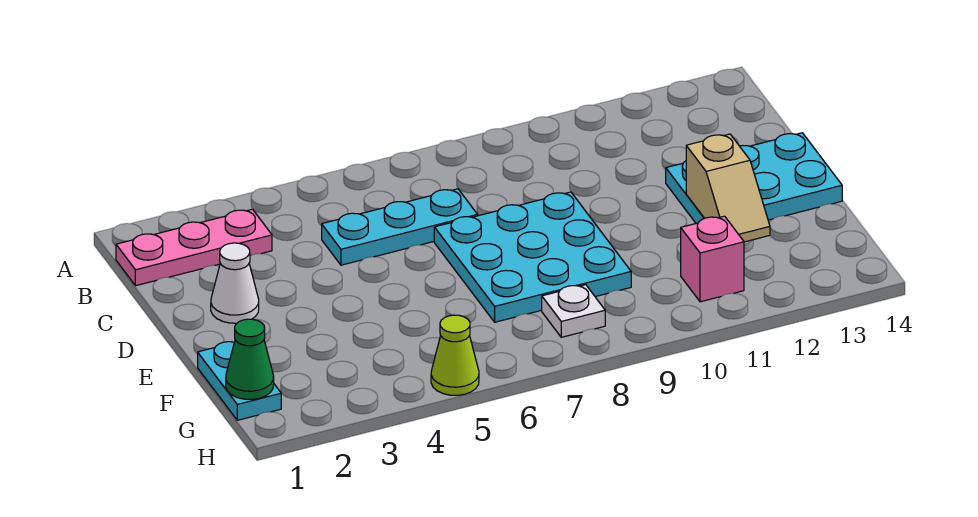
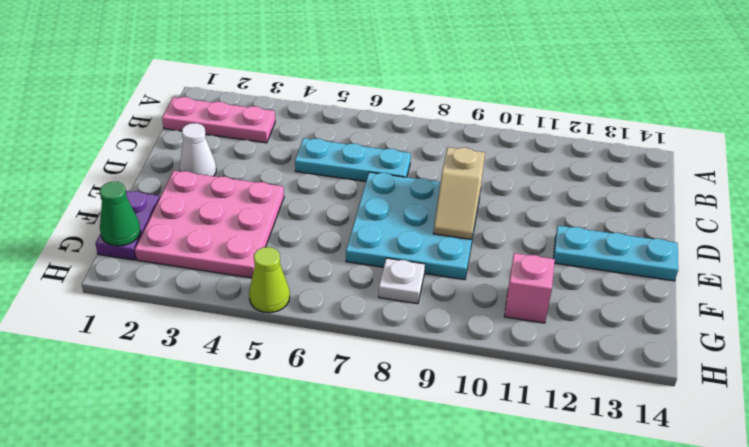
cyan 2x3 plate [666,133,842,223] -> cyan 1x3 plate [553,226,678,281]
none -> pink 3x3 plate [135,171,284,278]
tan 1x2 slope [686,134,770,242] -> tan 1x2 slope moved to [433,147,485,239]
cyan 1x2 plate [198,342,281,420] -> purple 1x2 plate [95,191,160,260]

